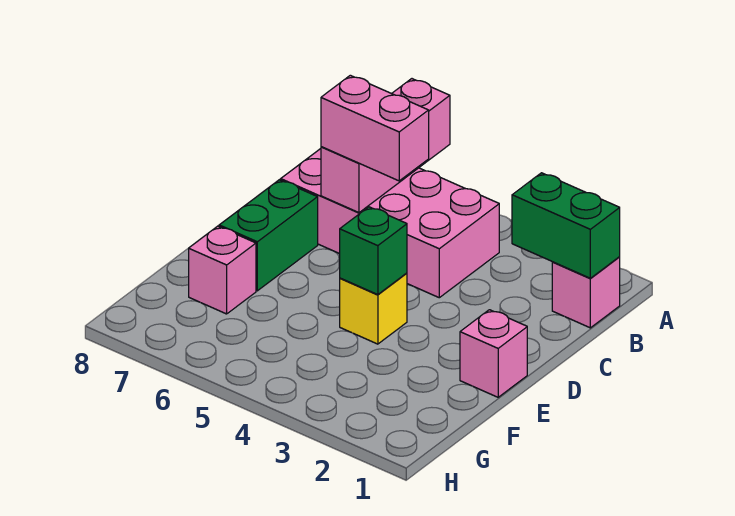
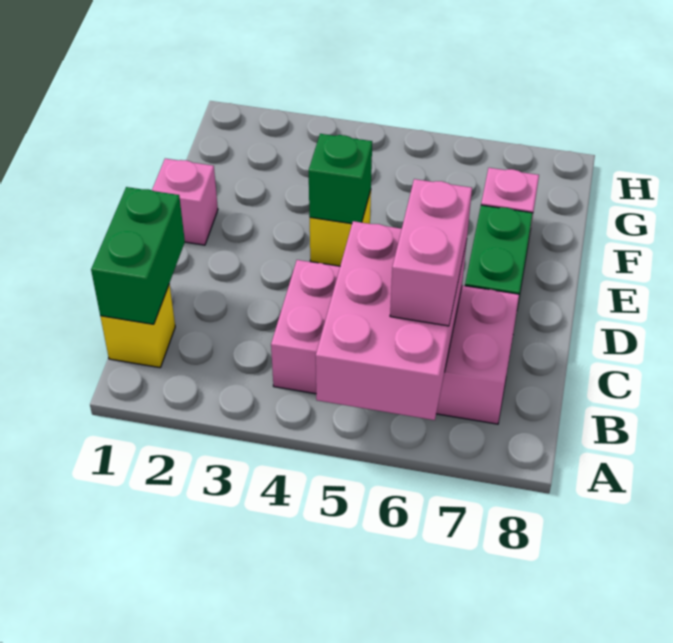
pink 1x3 brick [321,79,450,213] -> pink 2x3 brick [316,221,467,420]
pink 1x1 brick [552,257,620,328] -> yellow 1x1 brick [100,284,175,368]
green 1x2 brick [512,173,620,278] -> green 1x2 brick turned to [91,187,185,324]
pink 1x2 brick [321,75,429,181] -> pink 1x2 brick turned to [390,179,472,326]

